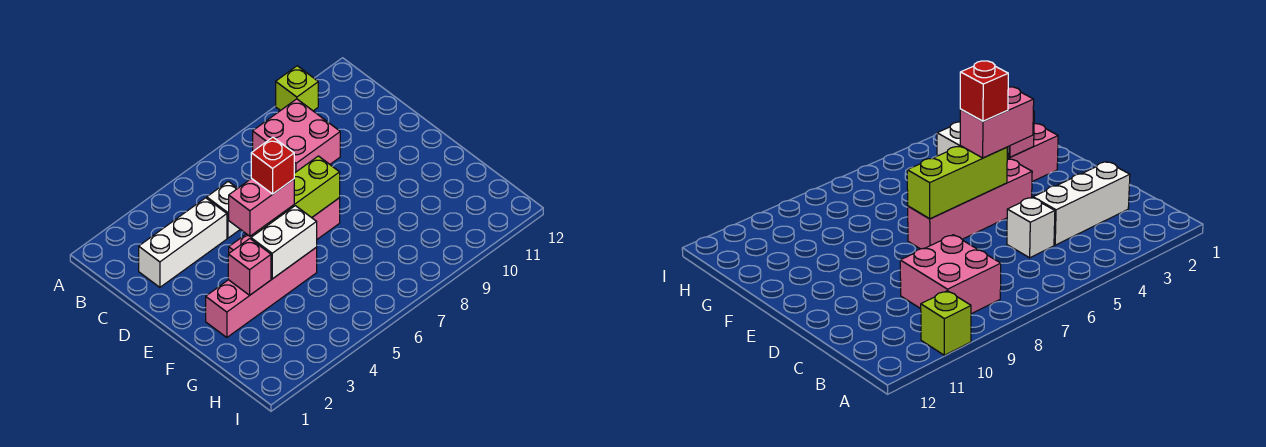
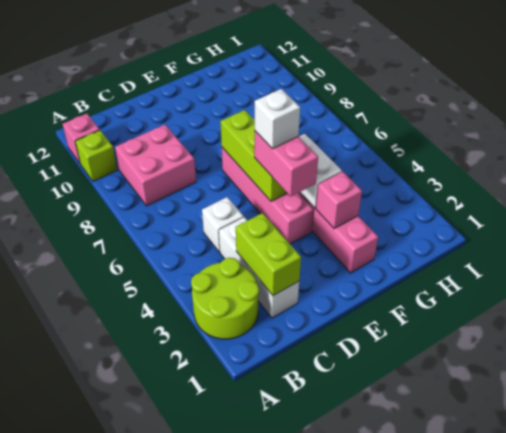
none -> lime 2x2 round brick [191,258,259,339]
none -> pink 1x1 brick [63,114,100,163]
none -> lime 1x2 brick [236,213,301,296]
red 1x1 brick [251,137,294,194] -> white 1x1 brick [255,89,300,149]

